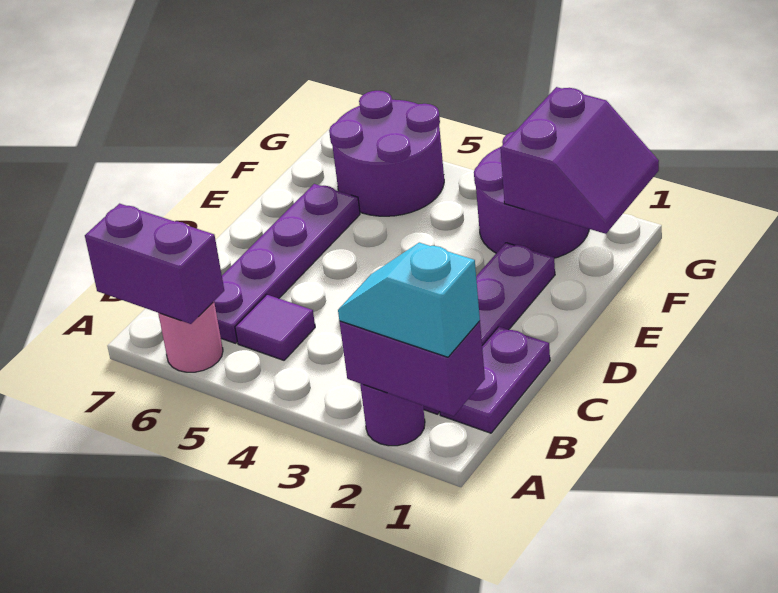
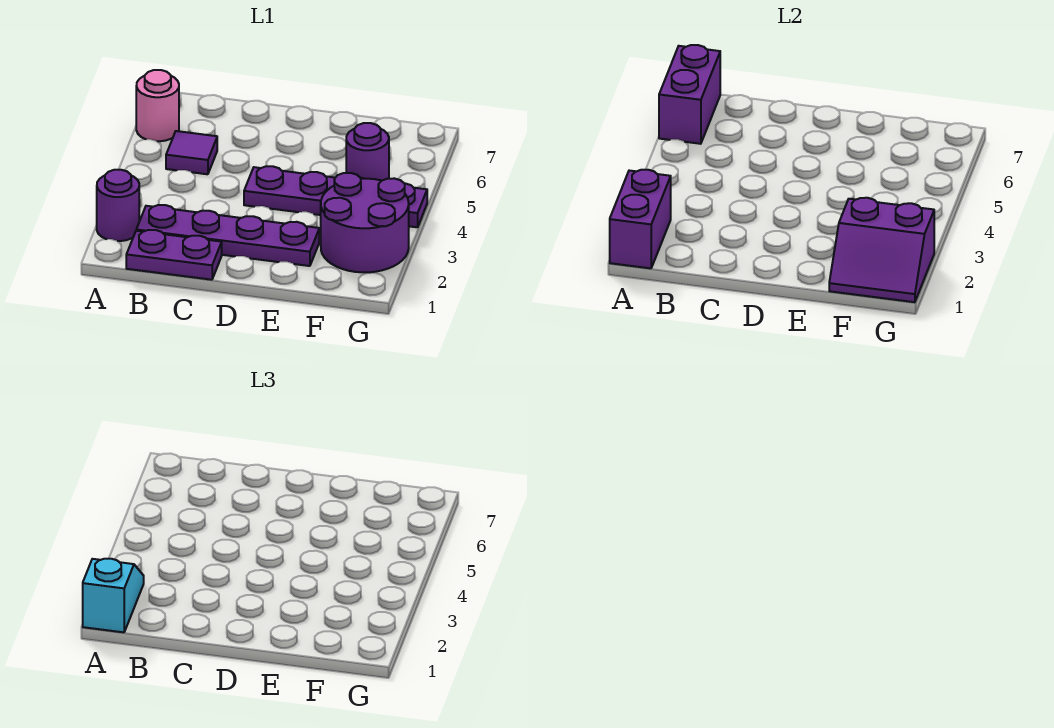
purple 1x4 plate [214,184,360,343] -> purple 1x4 plate moved to [244,166,427,227]
purple 2x2 round brick [329,91,444,216] -> purple 1x1 round brick [346,123,389,180]

